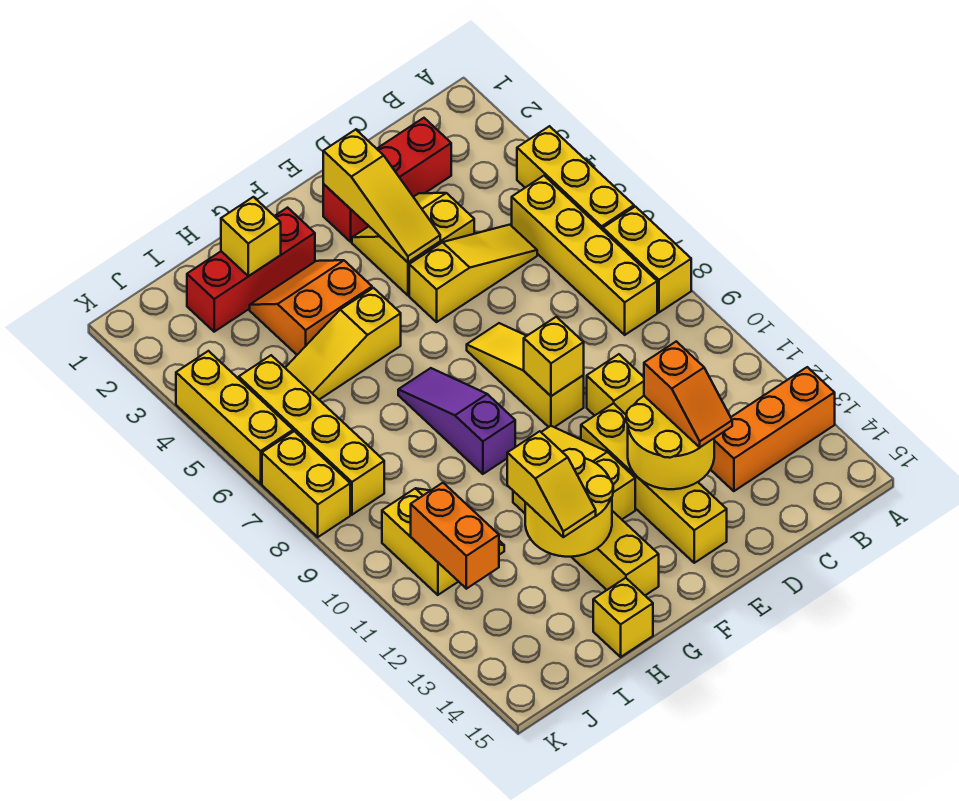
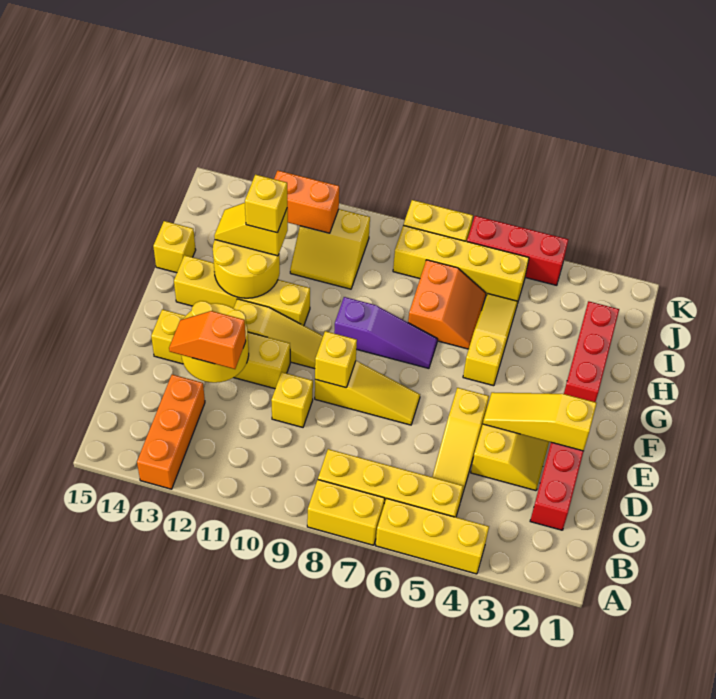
orange 2x2 slope [250,260,372,355] -> orange 2x2 slope moved to [408,260,486,349]
yellow 1x1 brick [221,197,281,276] -> yellow 1x1 brick moved to [245,175,287,233]
yellow 1x3 brick [176,351,293,484] -> red 1x3 brick [467,216,568,285]

